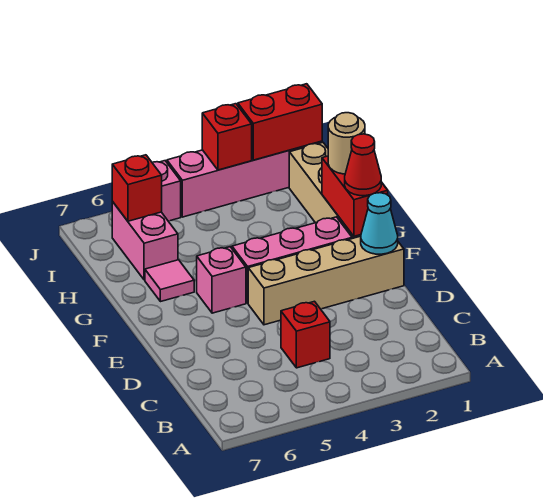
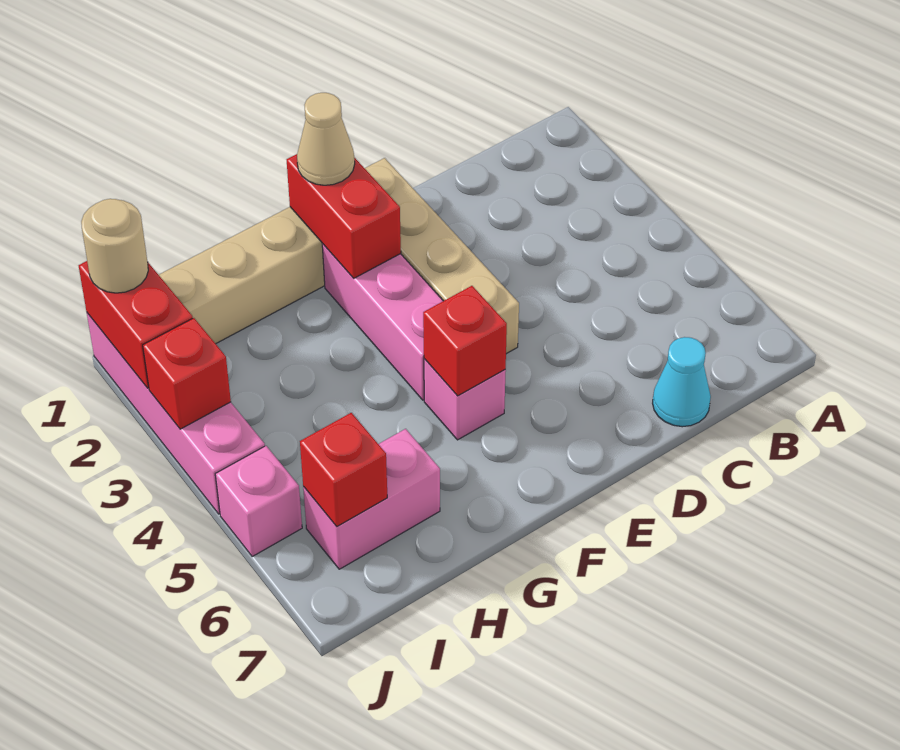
red 1x1 brick [281,301,330,368] -> red 1x1 brick moved to [423,286,507,396]
cyan 1x1 cone [361,193,398,254] -> cyan 1x1 cone moved to [653,337,711,427]
red 1x2 brick [322,156,388,236] -> red 1x2 brick turned to [287,154,401,278]
red 1x1 cone [345,134,381,196] -> tan 1x1 cone [297,93,355,185]
tan 1x1 round brick [328,113,365,174] -> tan 1x1 round brick moved to [81,199,148,293]
pink 1x1 tile [145,260,194,302] -> none

